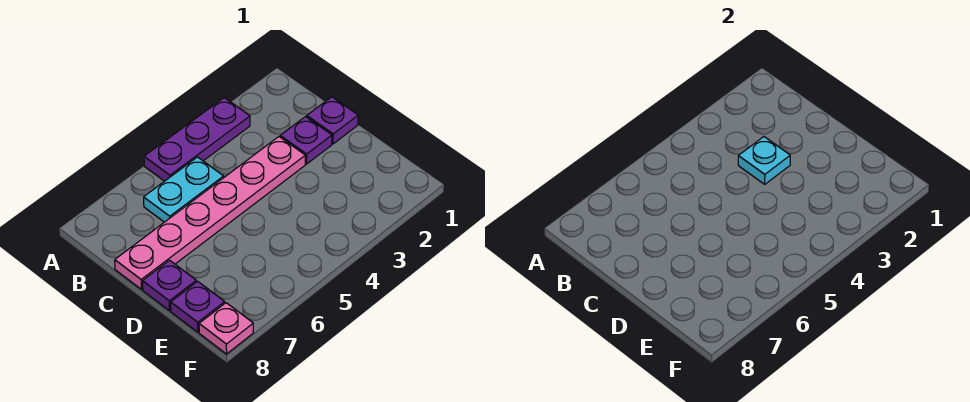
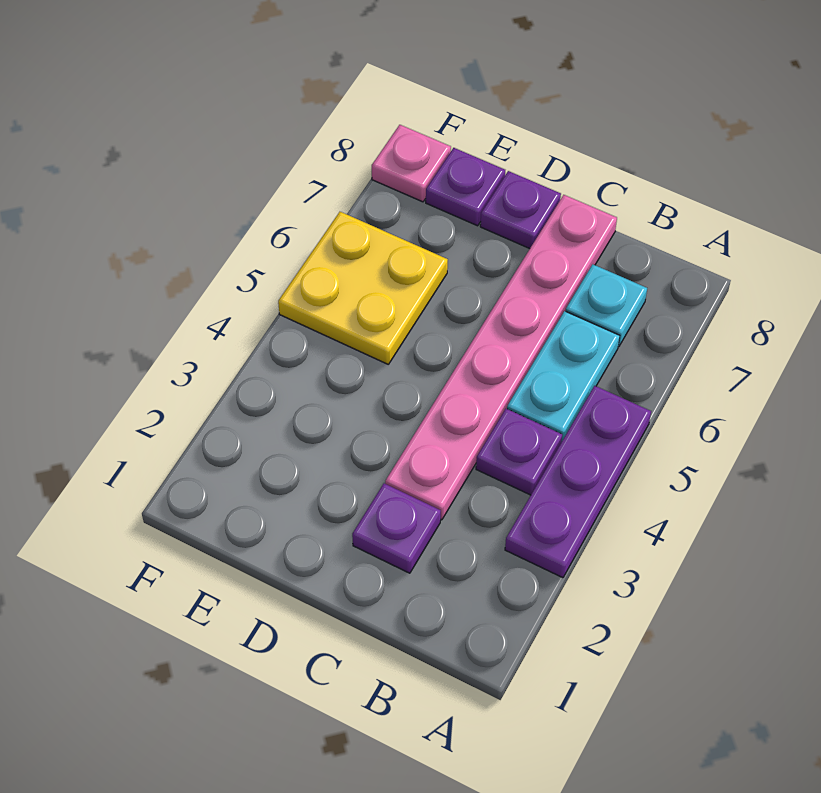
purple 1x1 plate [307,97,358,144] -> purple 1x1 plate moved to [476,409,562,495]
cyan 1x1 plate [738,137,790,184] -> cyan 1x1 plate moved to [566,264,647,346]
none -> yellow 2x2 plate [278,212,448,364]

